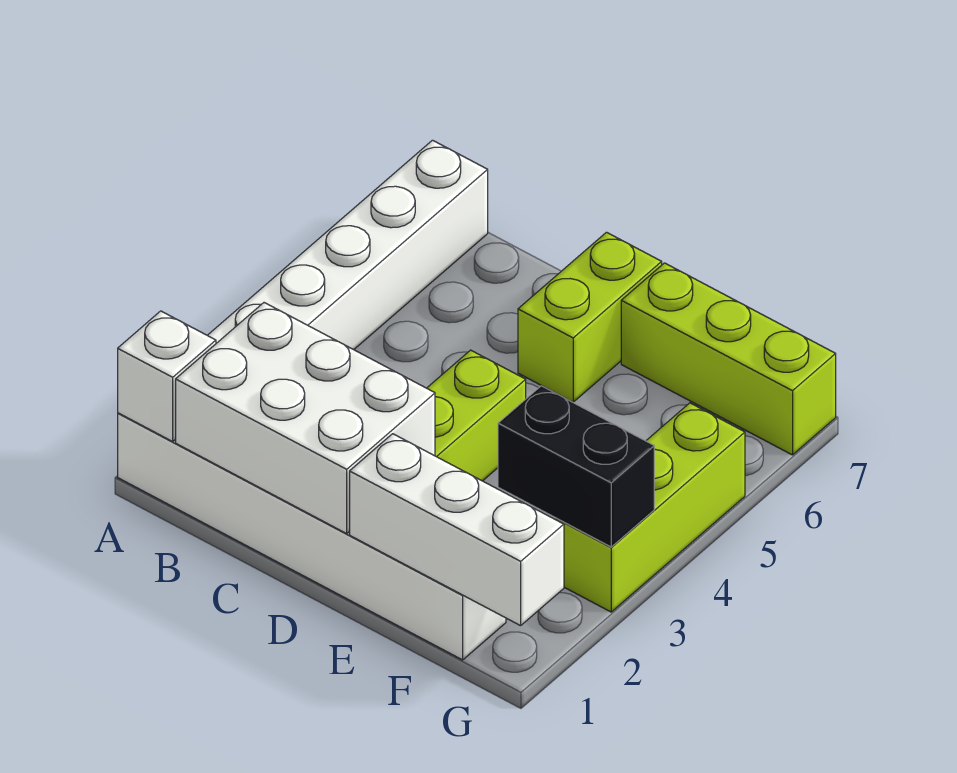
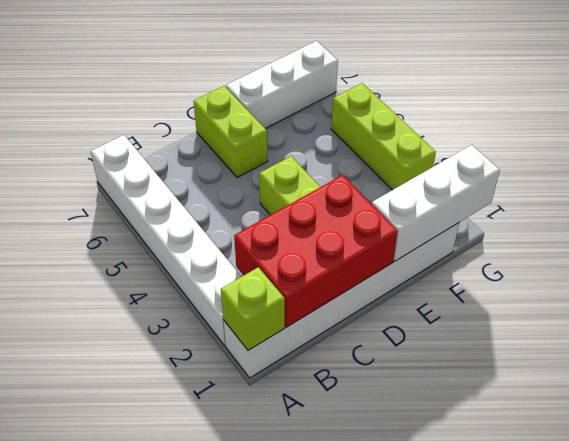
white 1x1 brick [118,311,216,441] -> lime 1x1 brick [221,267,285,351]
white 2x3 brick [176,303,435,534] -> red 2x3 brick [234,175,398,327]
lime 1x3 brick [621,263,836,455] -> white 1x3 brick [226,41,338,129]
black 1x2 brick [498,386,654,547] -> none

